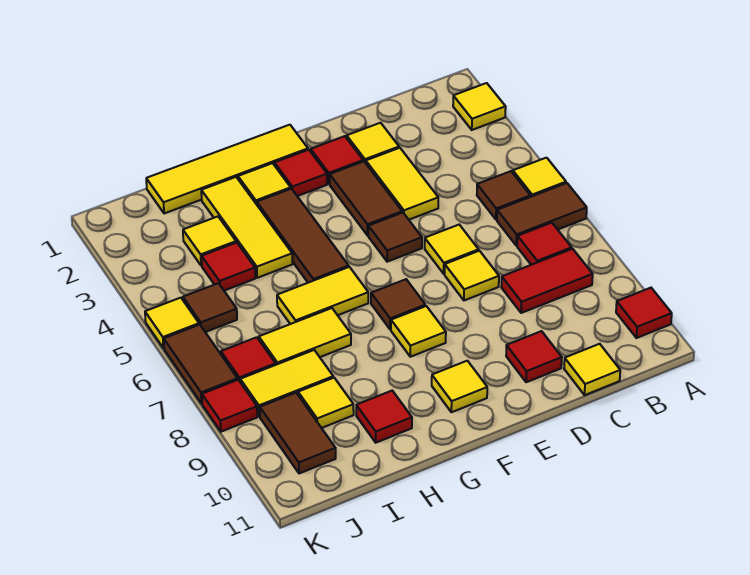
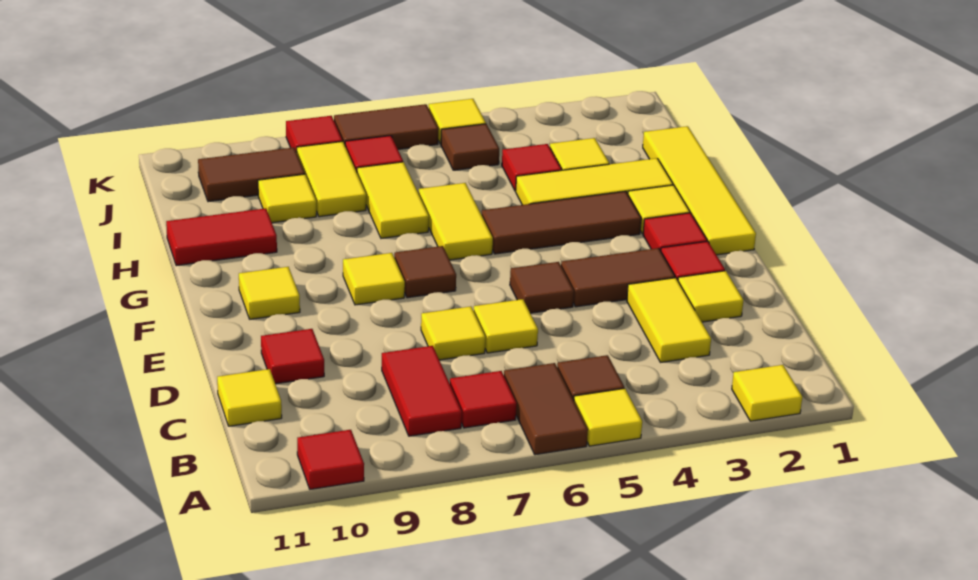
yellow 1x2 tile [366,148,438,220] -> yellow 1x2 tile turned to [627,278,711,363]
red 1x1 tile [356,391,412,443] -> red 1x2 tile [166,208,277,266]

